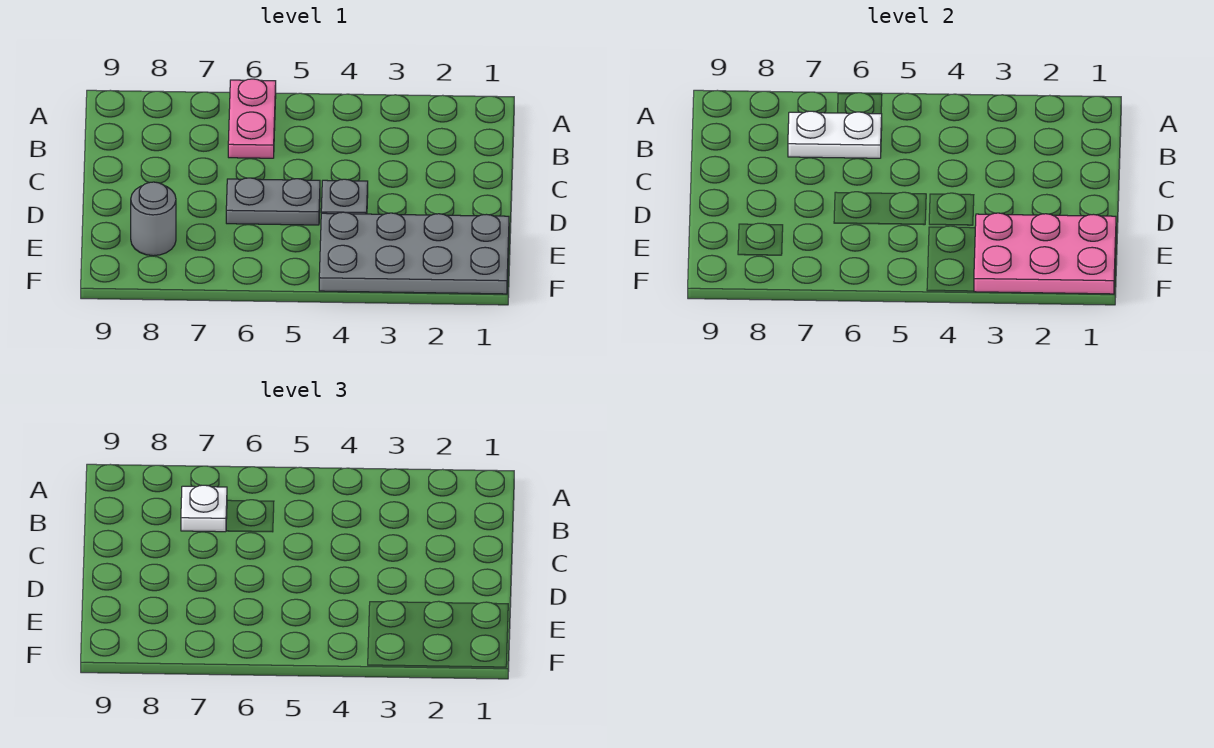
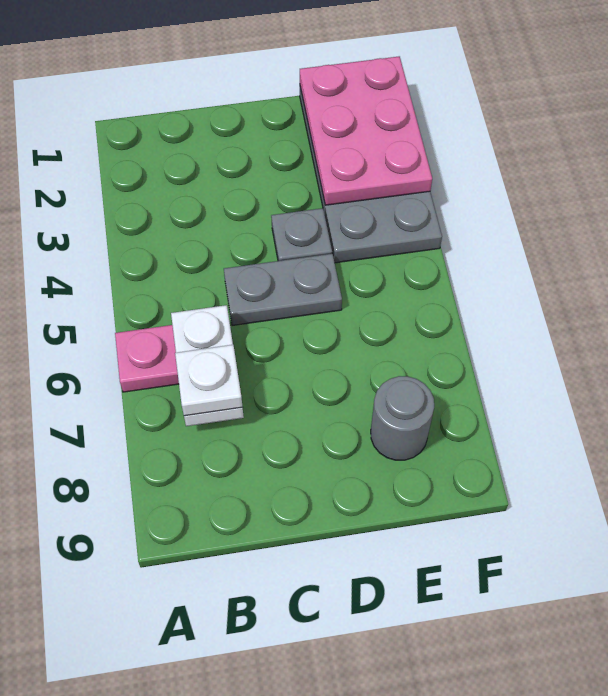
grey 1x2 plate [226,178,320,225] -> grey 1x2 plate turned to [224,254,342,326]

